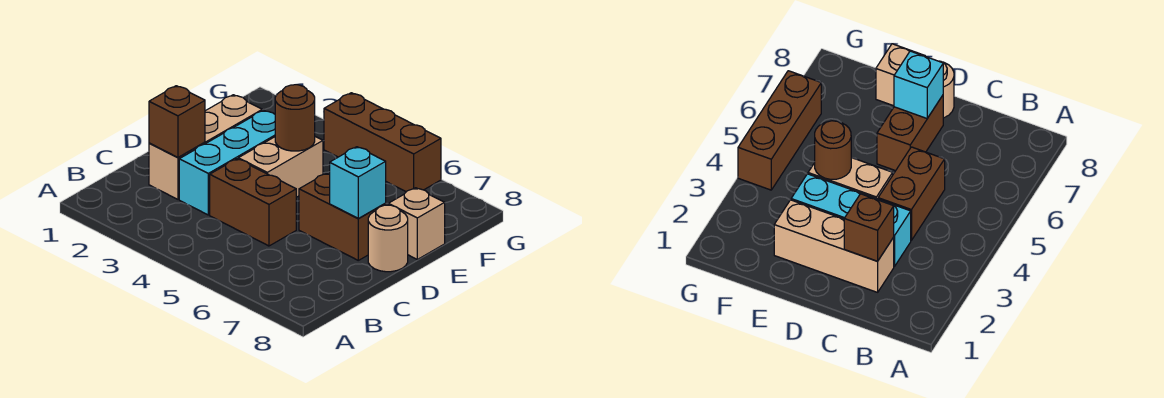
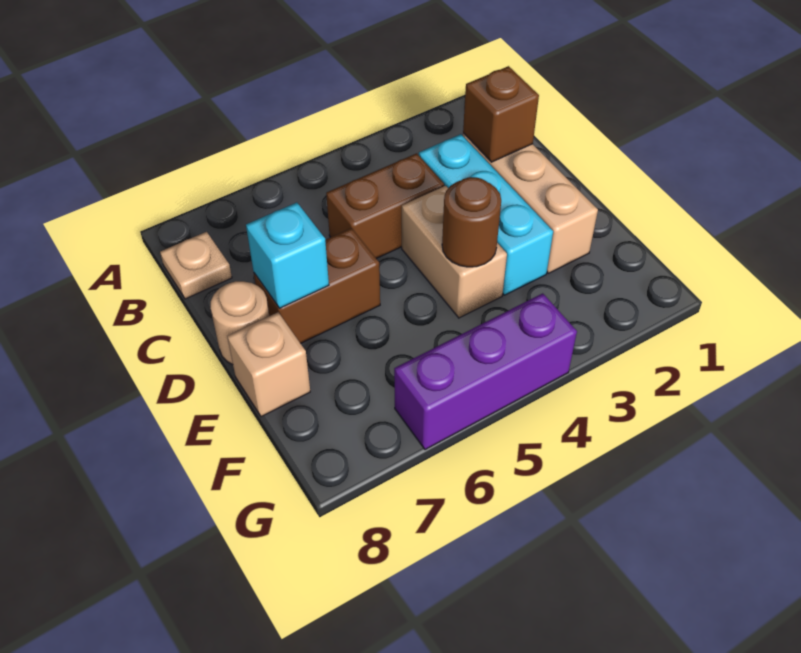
none -> tan 1x1 plate [160,232,232,299]
brown 1x3 brick [324,93,441,192] -> purple 1x3 brick [394,293,577,450]

